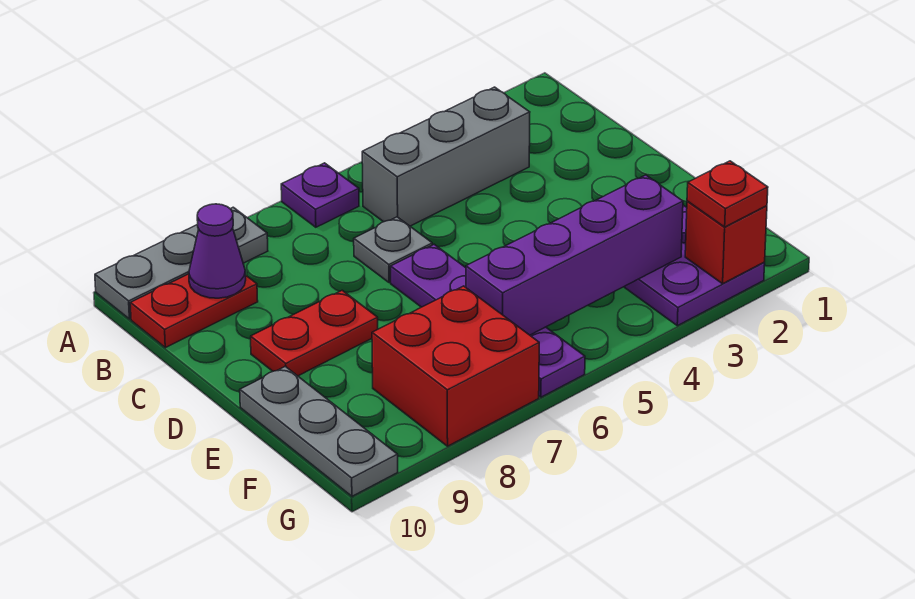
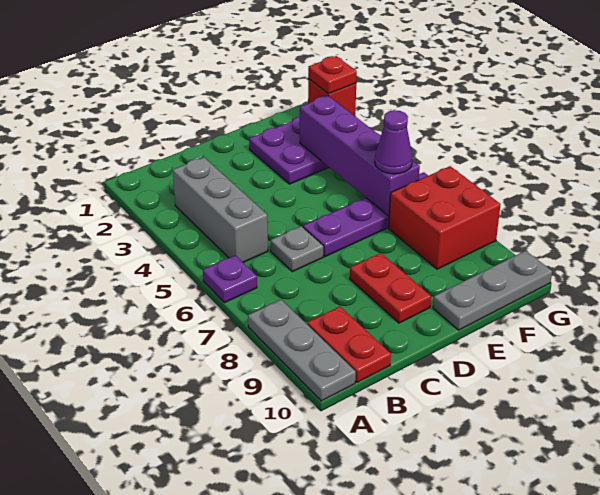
purple 1x1 cone [189,204,246,298] -> purple 1x1 cone moved to [375,110,413,174]

